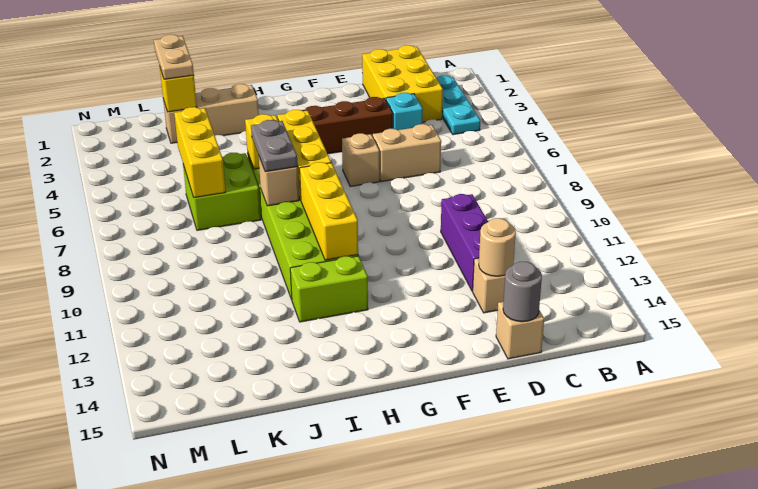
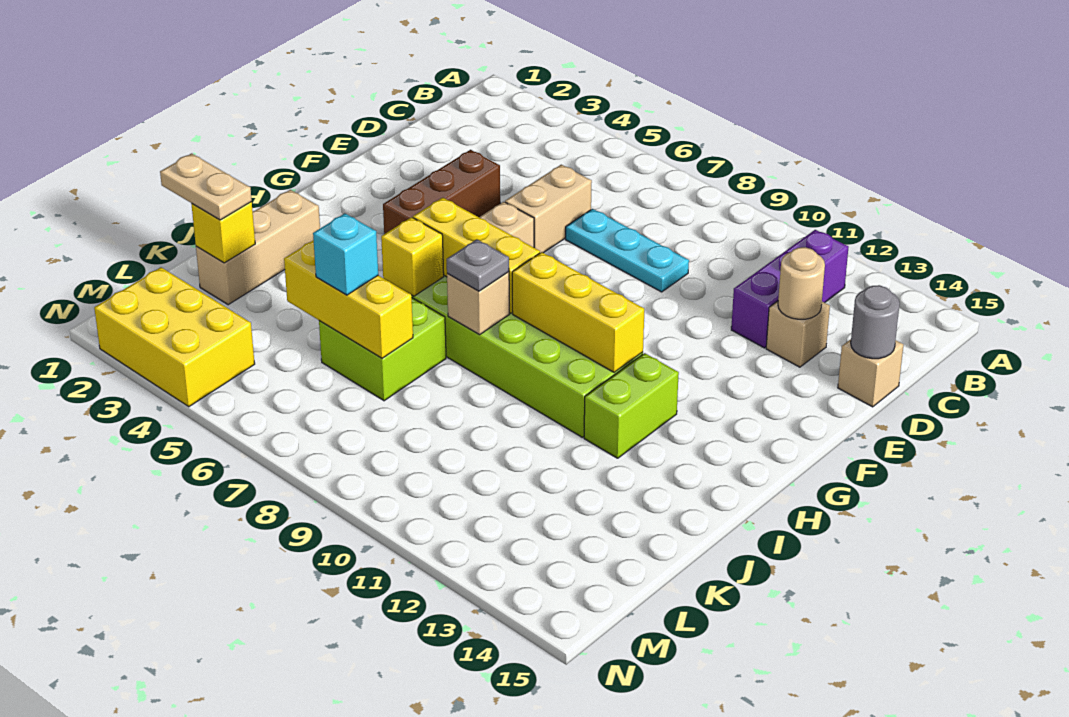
cyan 1x3 plate [437,76,480,135] -> cyan 1x3 plate moved to [566,209,689,292]
yellow 2x3 brick [362,45,443,122] -> yellow 2x3 brick moved to [94,267,255,407]
cyan 1x1 brick [386,93,423,130] -> cyan 1x1 brick moved to [313,213,378,295]
purple 1x3 brick [441,194,488,291] -> purple 1x3 brick turned to [731,230,848,348]
grey 1x2 plate [251,120,298,172] -> grey 1x1 plate [447,239,509,291]

